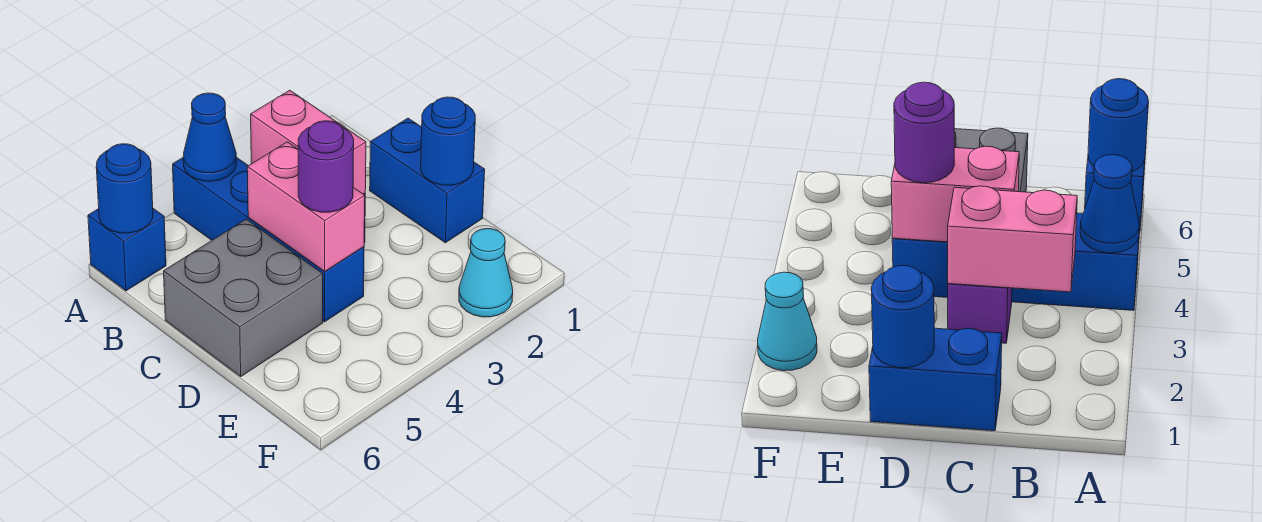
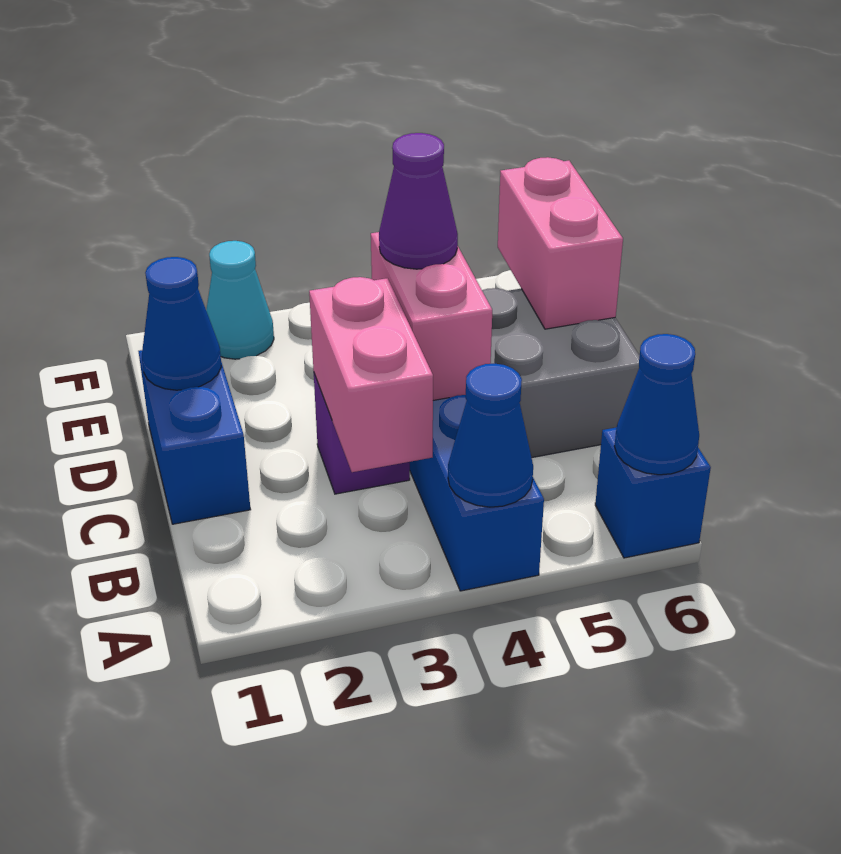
blue 1x1 round brick [96,144,153,233] -> blue 1x1 cone [614,334,699,475]
blue 1x1 round brick [421,97,475,185] -> blue 1x1 cone [142,257,221,390]
purple 1x1 round brick [298,121,354,212] -> purple 1x1 cone [379,133,458,269]
none -> pink 1x2 brick [498,157,623,329]

